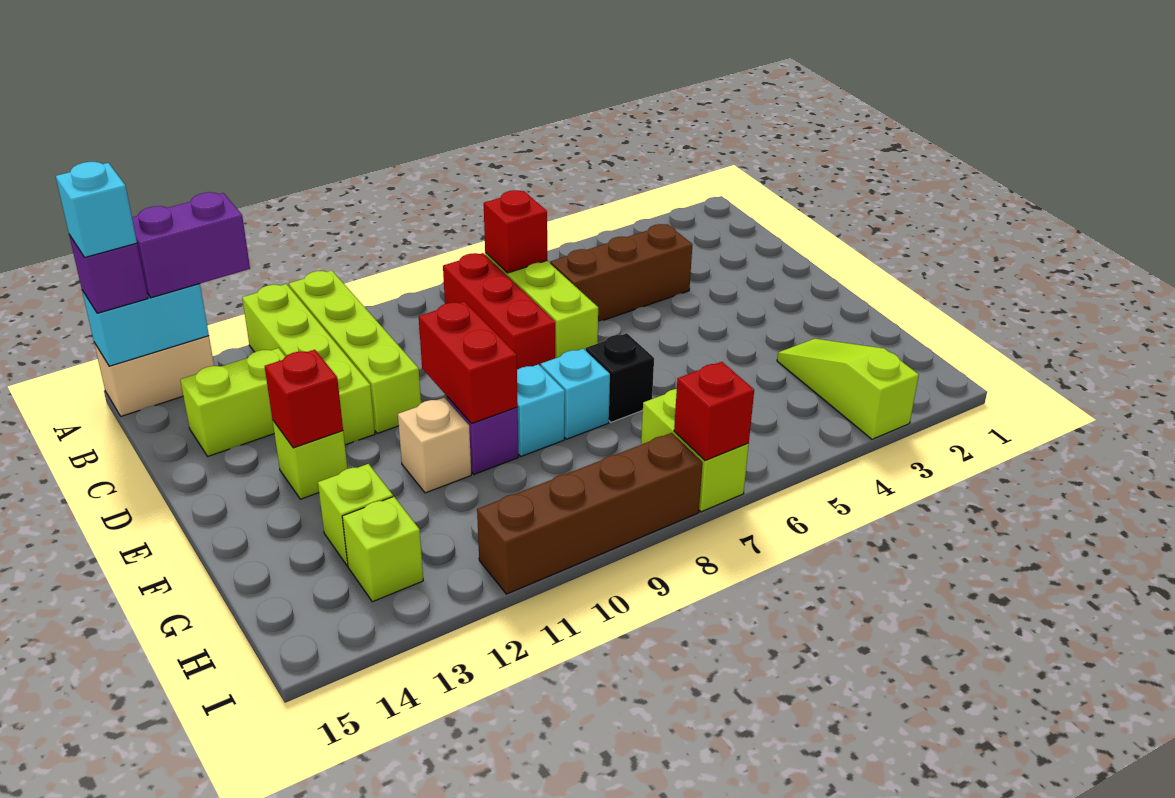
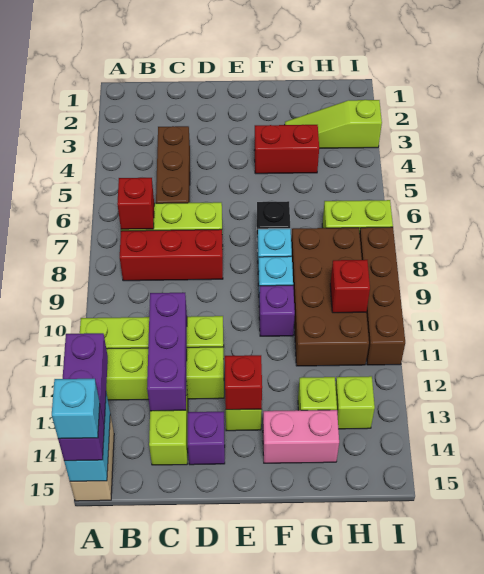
none -> purple 1x3 brick [147,293,187,411]
none -> purple 1x1 brick [188,412,225,465]
red 1x2 brick [419,301,518,424] -> red 1x2 brick moved to [254,125,319,174]
tan 1x1 brick [398,397,471,493] -> none
none -> pink 1x2 brick [263,410,339,463]
none -> brown 2x4 brick [291,228,369,366]
red 1x1 brick [674,362,754,461] -> red 1x1 brick moved to [330,260,370,313]

